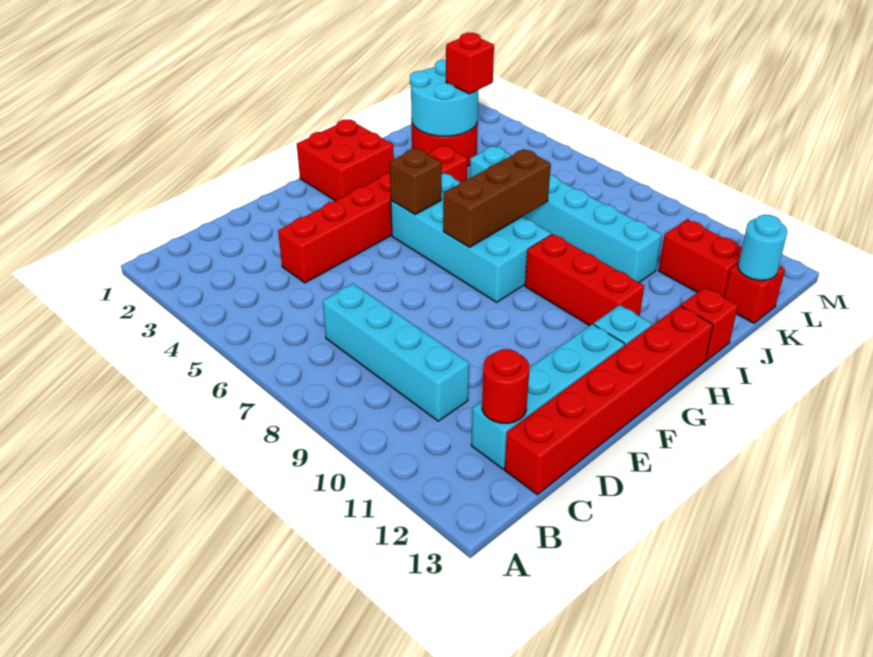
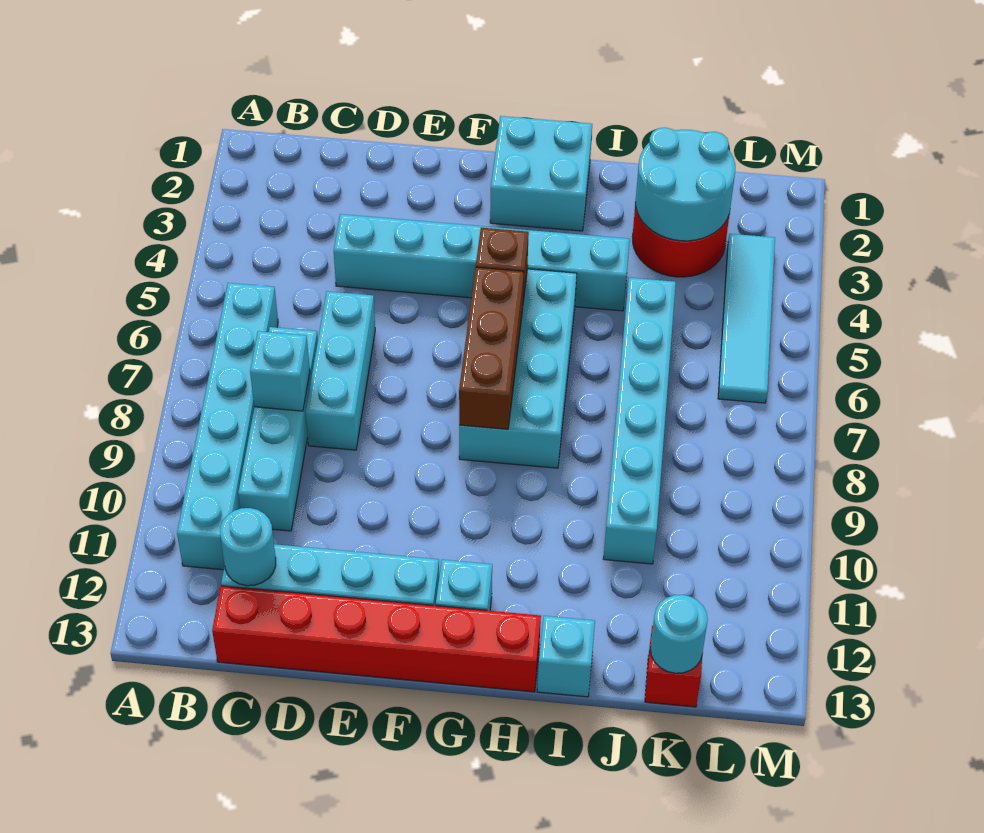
none -> cyan 1x6 brick [177,283,278,570]
none -> cyan 1x1 brick [250,331,310,411]
red 1x1 round brick [482,349,529,423] -> cyan 1x1 round brick [220,508,276,586]
red 1x6 brick [278,146,468,283] -> cyan 1x6 brick [334,214,630,311]
none -> cyan 1x3 brick [305,291,375,450]
red 2x2 brick [297,119,394,201] -> cyan 2x2 brick [490,116,592,231]
brown 1x3 brick [443,149,551,247] -> brown 1x3 brick turned to [459,267,524,429]
red 1x3 brick [525,234,644,326] -> none
red 1x1 brick [681,287,738,361] -> cyan 1x1 brick [537,616,595,697]
red 1x1 brick [446,33,494,94] -> none
red 1x2 brick [659,220,742,297] -> none
none -> cyan 1x4 tile [718,234,775,403]

